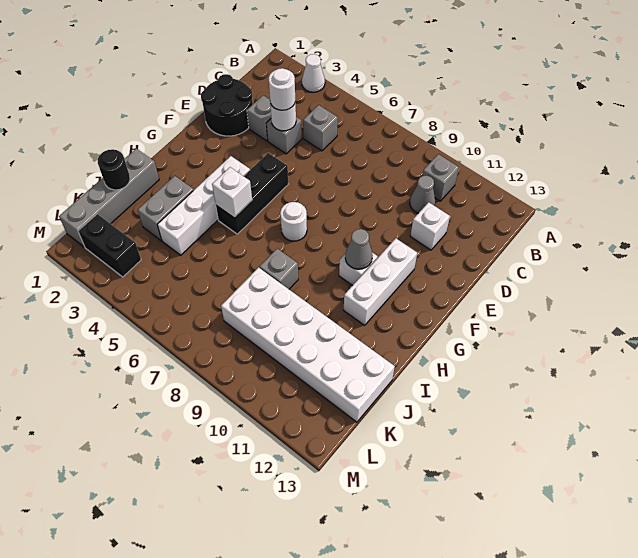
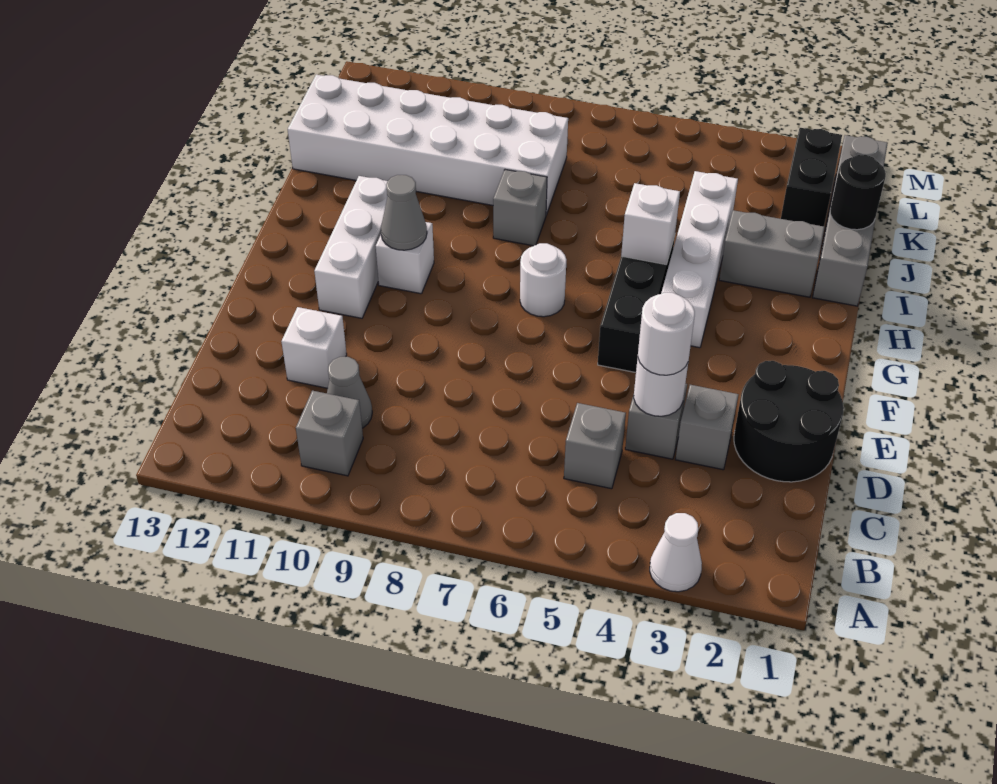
grey 1x2 brick [138,176,194,241] -> grey 1x2 brick turned to [719,210,825,297]
black 1x2 brick [78,214,141,277] -> black 1x2 brick turned to [781,128,842,226]

